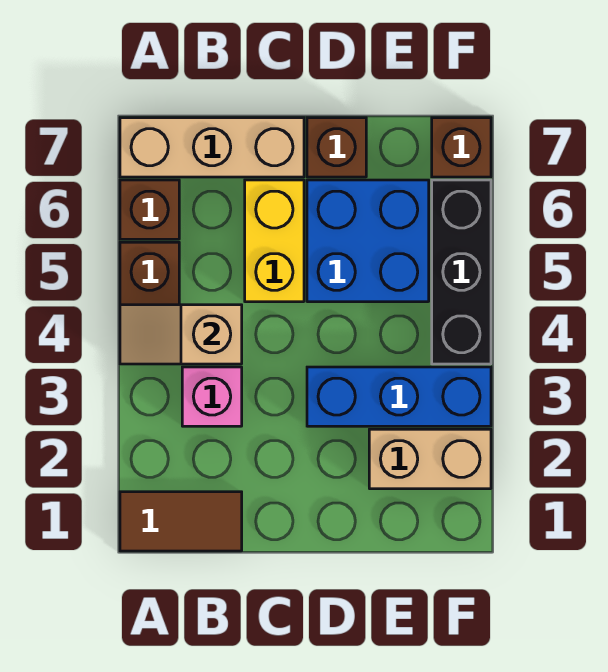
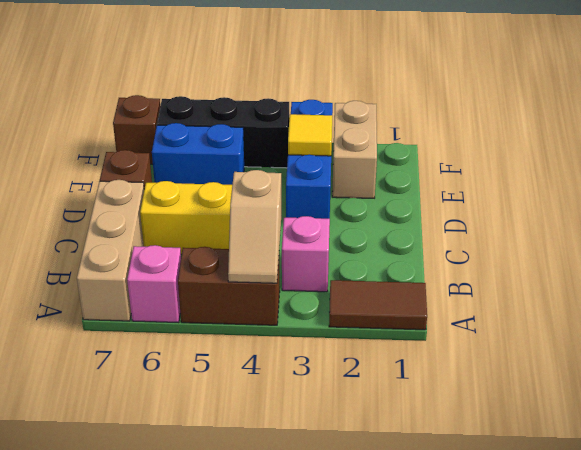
brown 1x2 tile [120,492,242,551] -> brown 1x2 tile turned to [329,280,427,330]
brown 1x1 brick [120,180,179,239] -> pink 1x1 brick [127,245,181,323]
blue 2x2 brick [307,180,429,302] -> blue 1x2 brick [152,123,244,185]
none -> yellow 1x1 tile [288,114,332,156]

